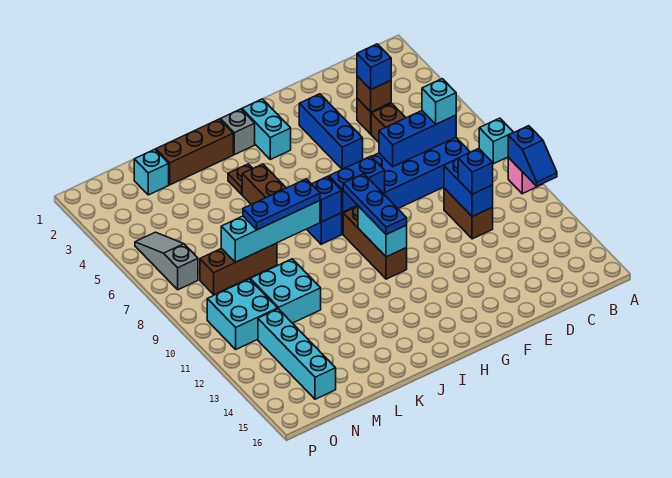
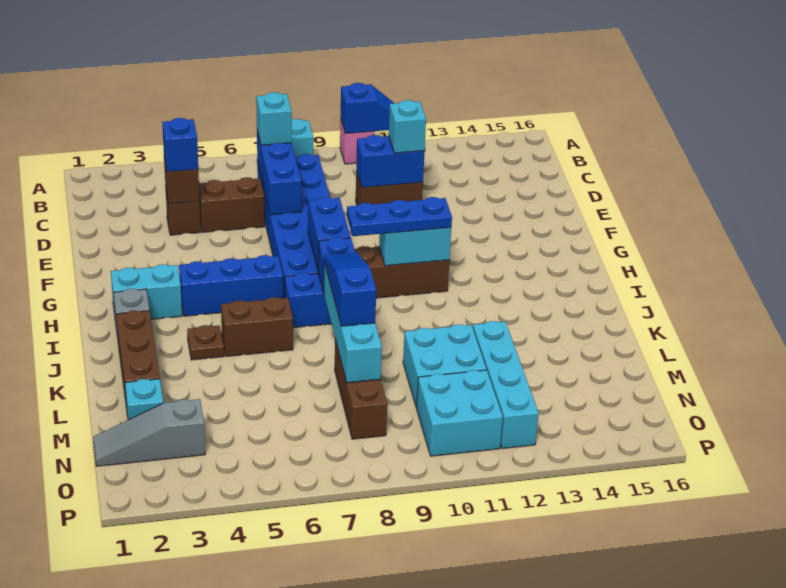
blue 1x1 brick [458,148,493,194] -> cyan 1x1 brick [389,100,426,153]
blue 1x3 brick [299,94,363,169] -> blue 1x3 brick moved to [179,255,283,316]
blue 1x3 plate [243,179,320,230] -> blue 1x3 slope [324,252,376,326]
cyan 1x4 brick [258,309,336,399] -> cyan 1x4 brick turned to [473,321,539,448]
grey 1x3 slope [135,232,198,290] -> grey 1x3 slope moved to [93,399,205,466]

